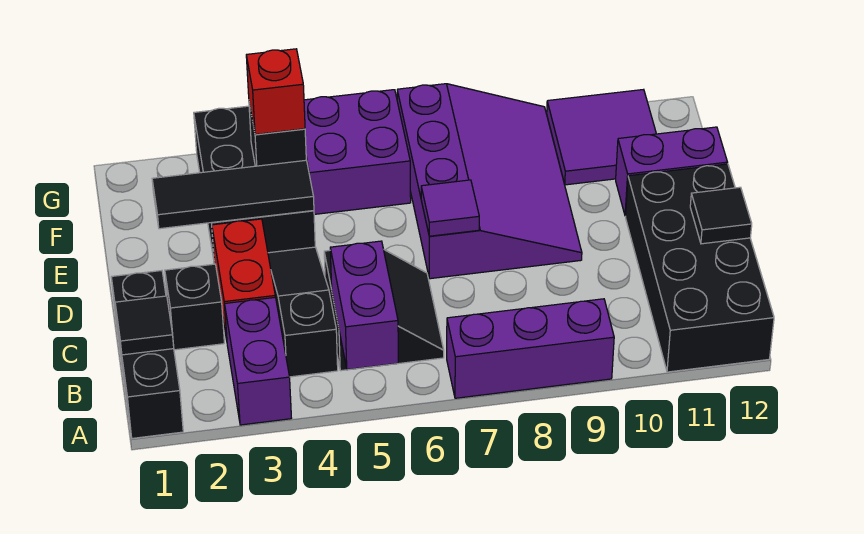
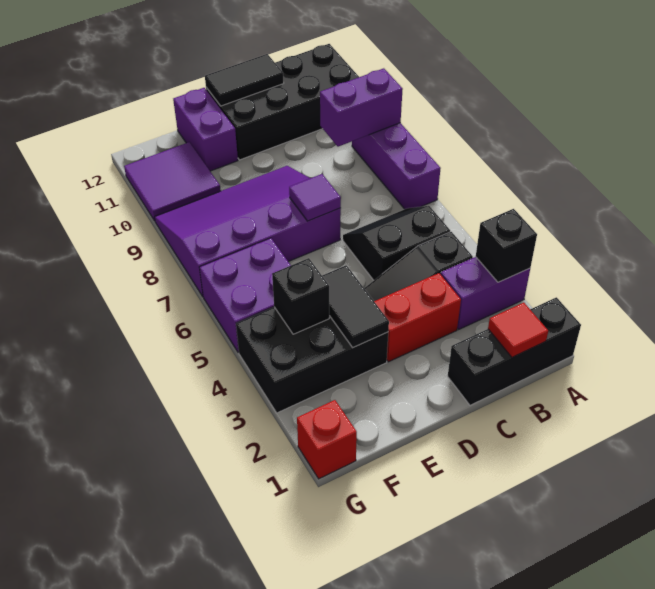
purple 1x2 brick [330,241,399,370] -> purple 1x2 brick moved to [320,68,403,147]
black 1x1 tile [115,296,174,355] -> red 1x1 tile [488,303,548,357]
black 1x1 brick [165,264,224,350] -> black 1x1 brick moved to [476,209,537,282]
black 1x1 tile [690,187,752,244] -> black 1x2 tile [205,54,284,106]
black 1x3 tile [152,160,314,229] -> black 1x2 tile [322,265,389,348]
red 1x1 brick [246,49,305,135] -> red 1x1 brick moved to [297,400,357,479]

